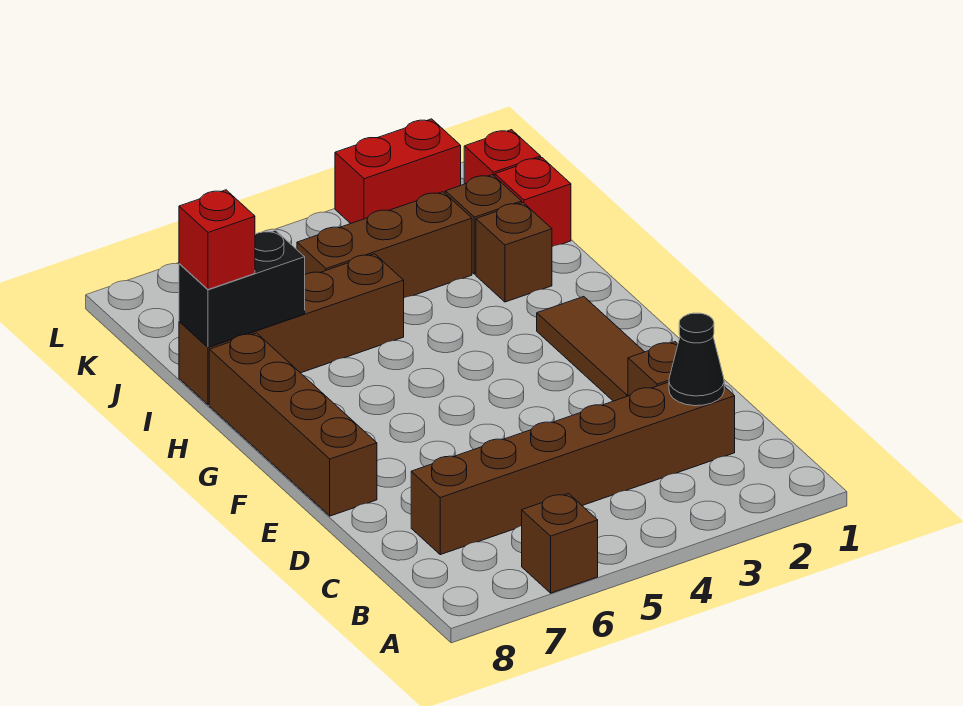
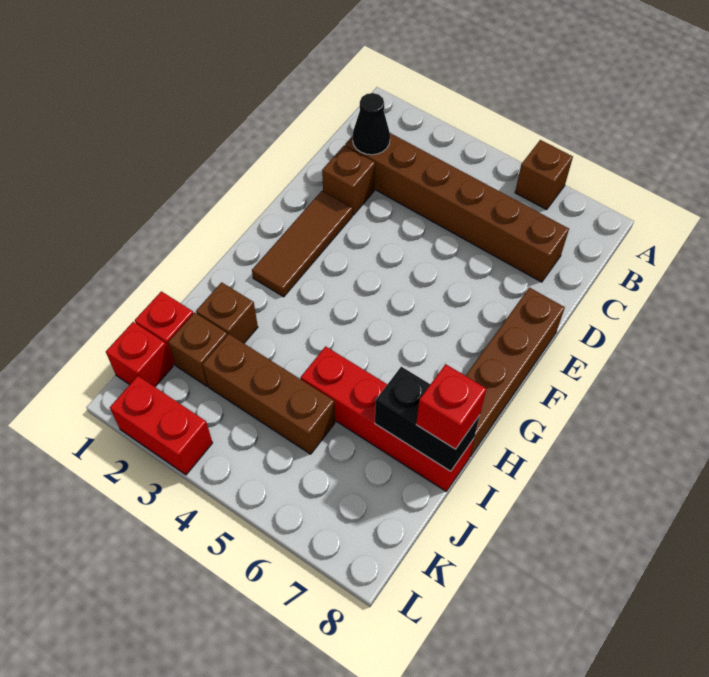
brown 1x4 brick [179,254,404,405] -> red 1x4 brick [301,346,474,491]

